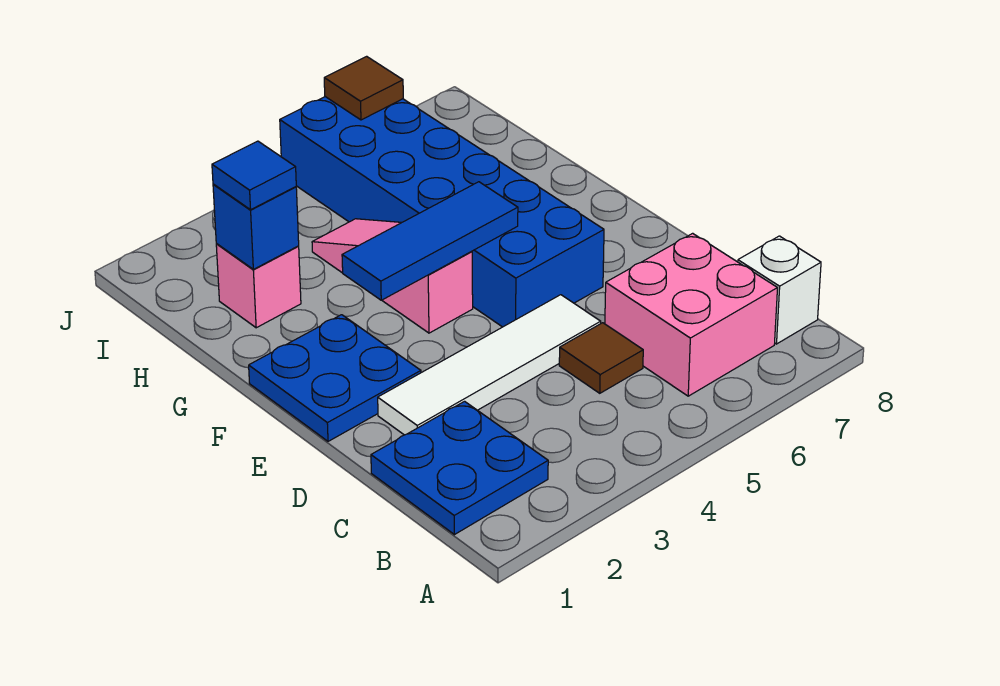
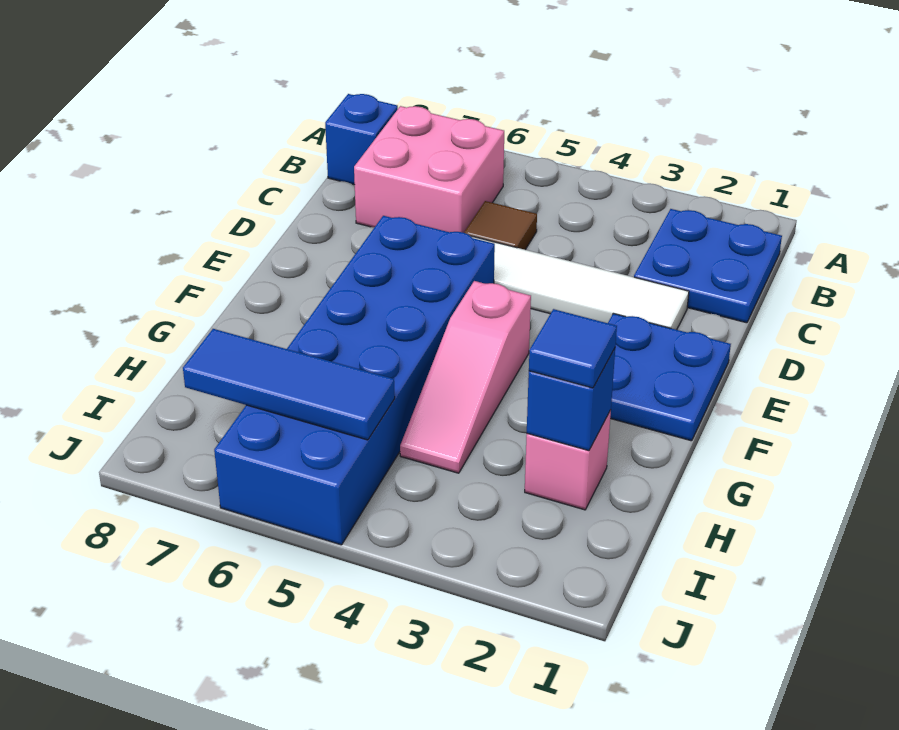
white 1x1 brick [738,236,821,344] -> blue 1x1 brick [325,94,398,185]
blue 1x3 tile [342,182,518,300] -> blue 1x3 tile moved to [183,329,395,440]
brown 1x1 tile [324,56,403,120] -> none

